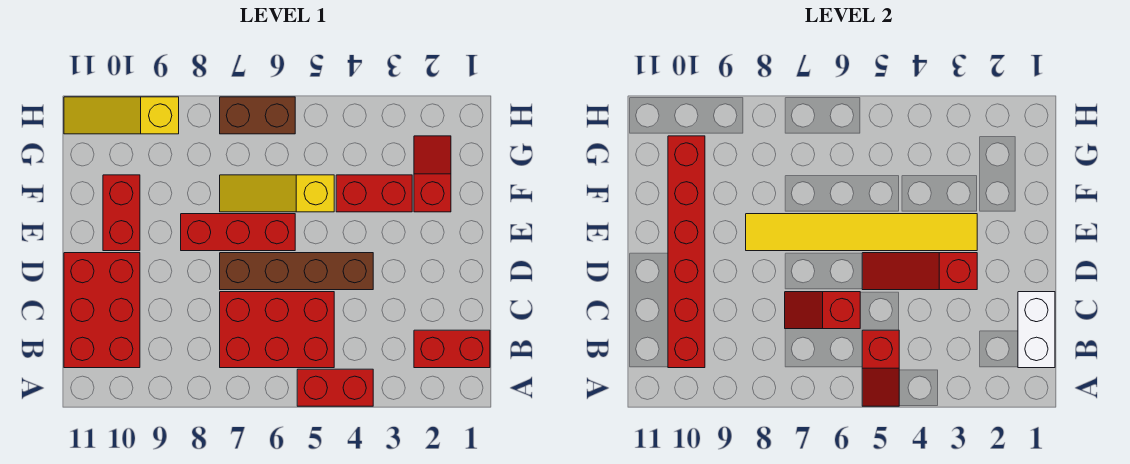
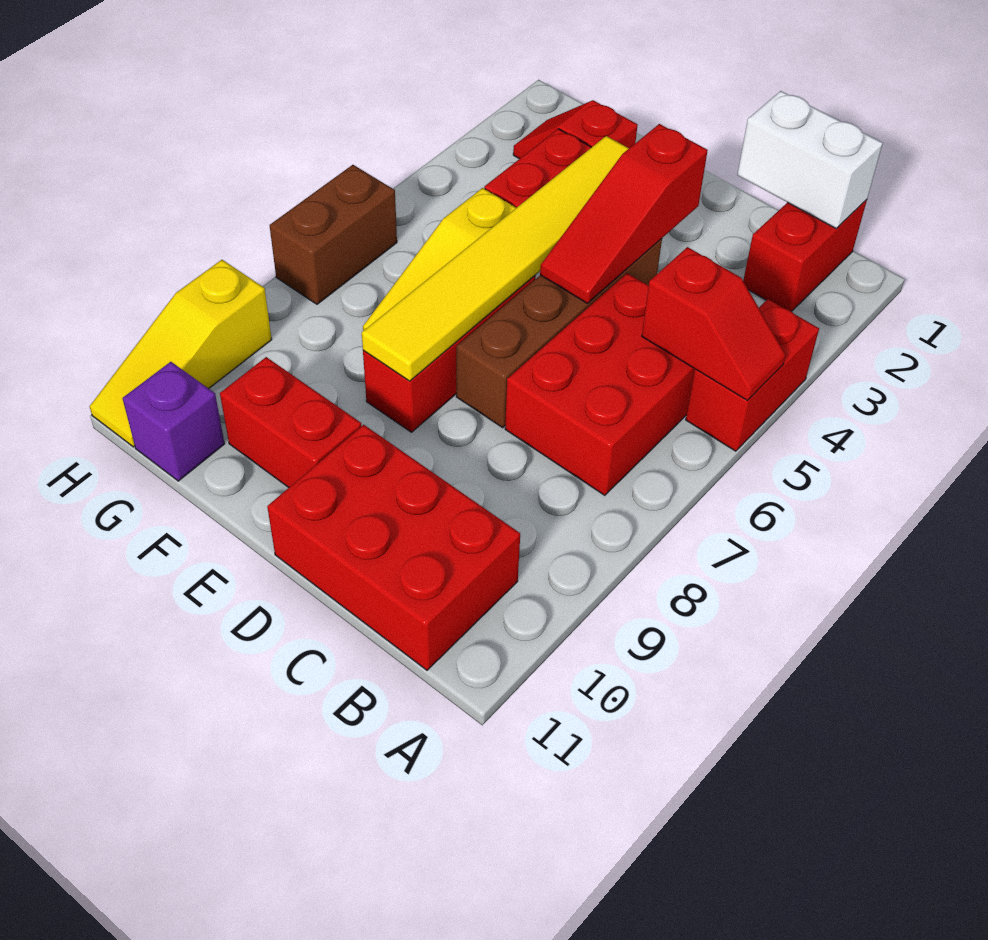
red 1x6 brick [668,136,705,368] -> none
red 1x2 slope [785,292,860,329] -> none
none -> purple 1x1 brick [123,362,224,481]

